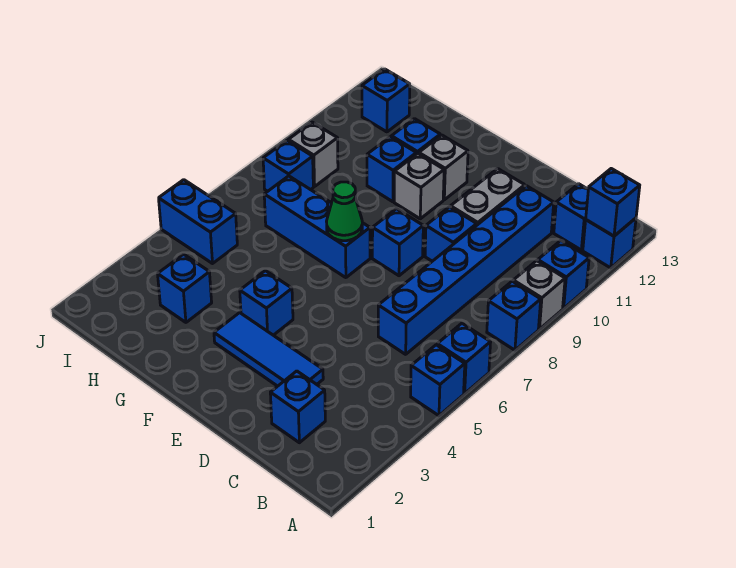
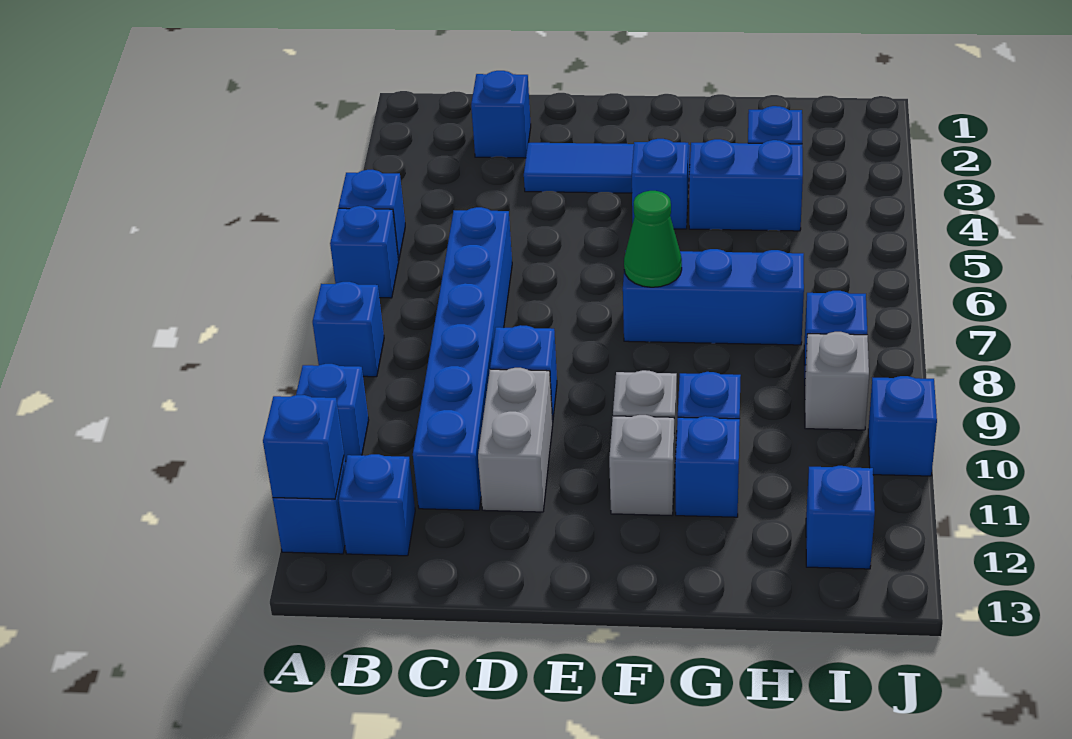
grey 1x1 brick [513,261,565,329] -> none
blue 1x1 brick [372,209,423,276] -> blue 1x1 brick moved to [868,376,937,476]
blue 1x2 brick [159,180,237,264] -> blue 1x2 brick moved to [689,139,803,231]

